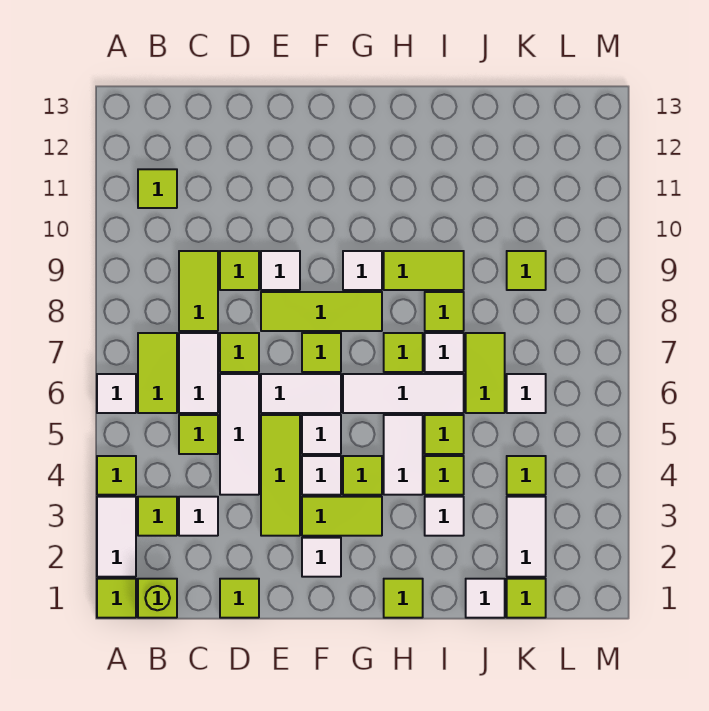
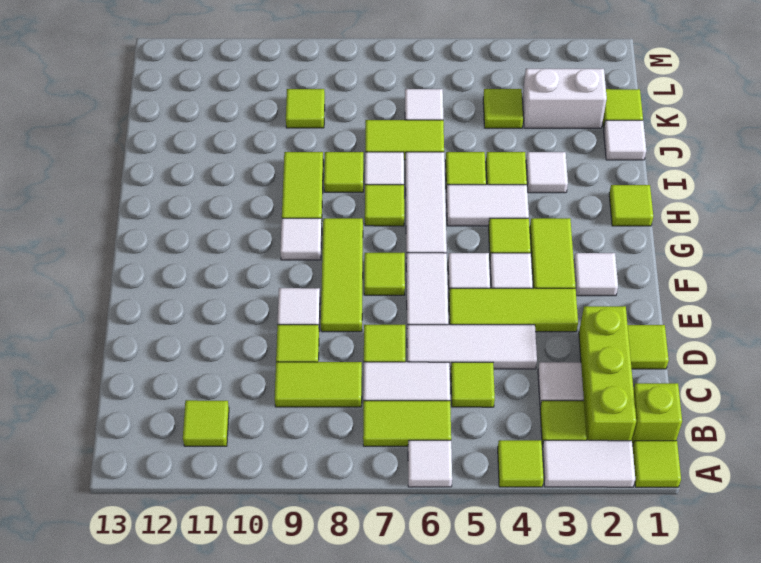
none -> lime 1x3 brick [579,306,636,441]
white 1x2 tile [507,497,546,577] -> white 1x2 brick [522,69,607,128]

